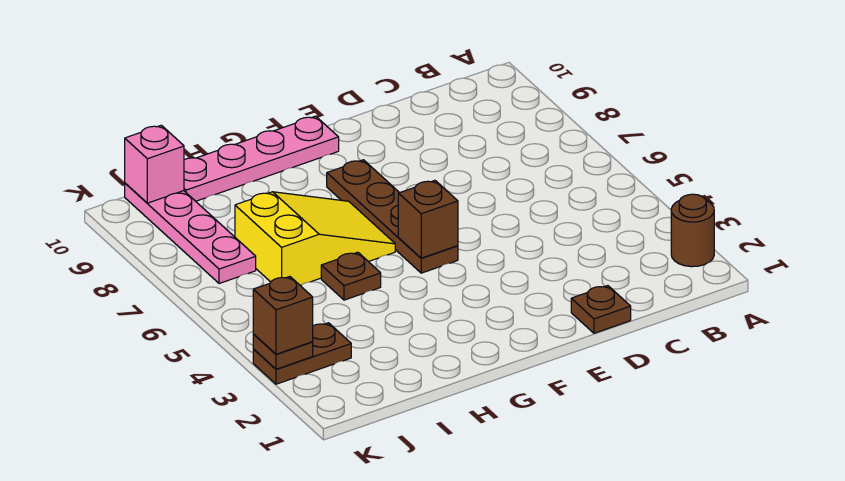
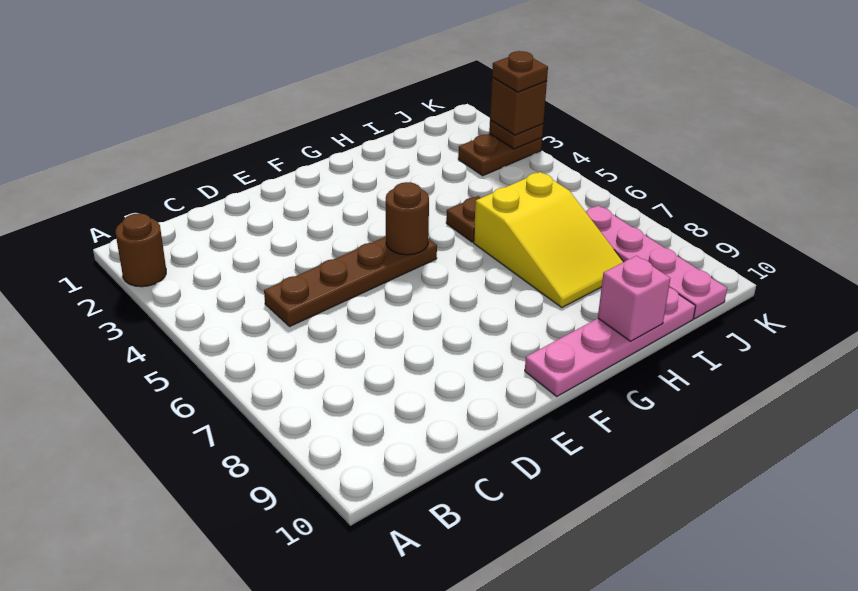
brown 1x1 plate [571,286,631,333] -> brown 1x1 plate moved to [492,51,548,92]
brown 1x4 plate [327,160,458,273] -> brown 1x4 plate turned to [264,237,437,326]
brown 1x1 brick [398,180,458,258] -> brown 1x1 round brick [386,182,429,255]
yellow 2x3 slope [235,192,395,285] -> yellow 2x3 slope turned to [474,172,623,307]
pink 1x1 brick [125,125,184,203] -> pink 1x1 brick moved to [598,256,670,341]

